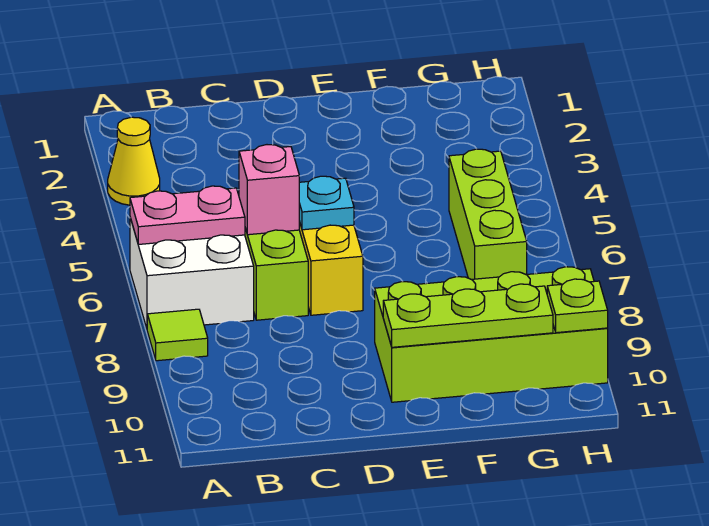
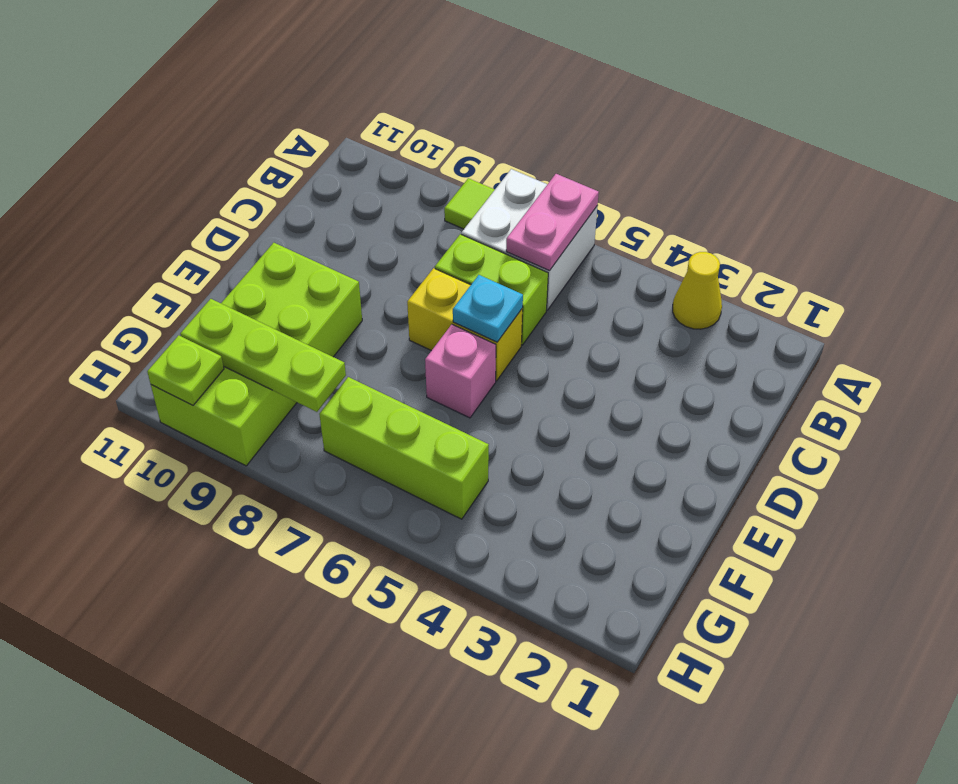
pink 1x1 brick [239,145,299,235] -> pink 1x1 brick moved to [425,324,496,418]
lime 1x3 plate [383,284,553,347] -> lime 1x3 plate turned to [180,299,346,412]

